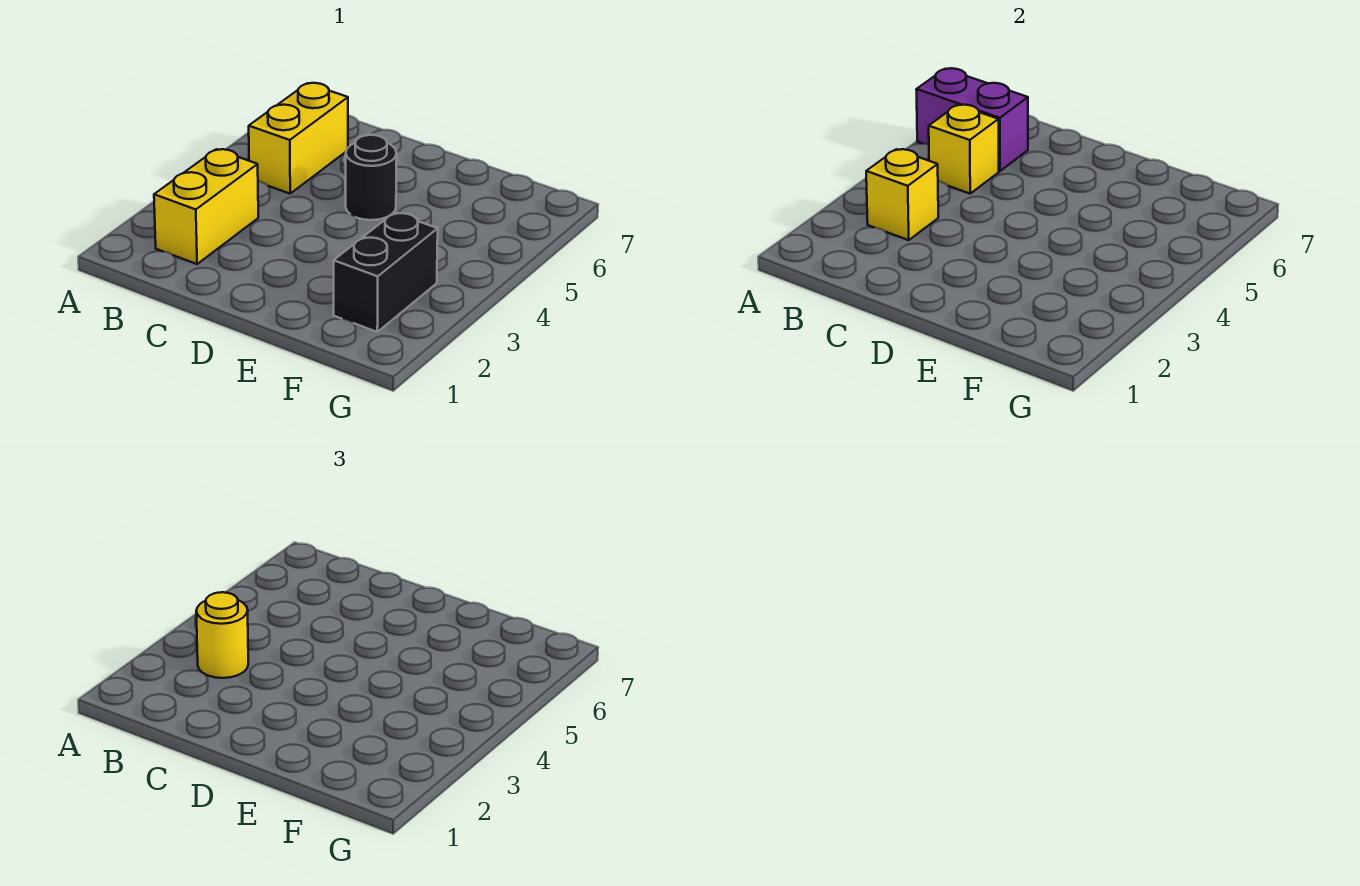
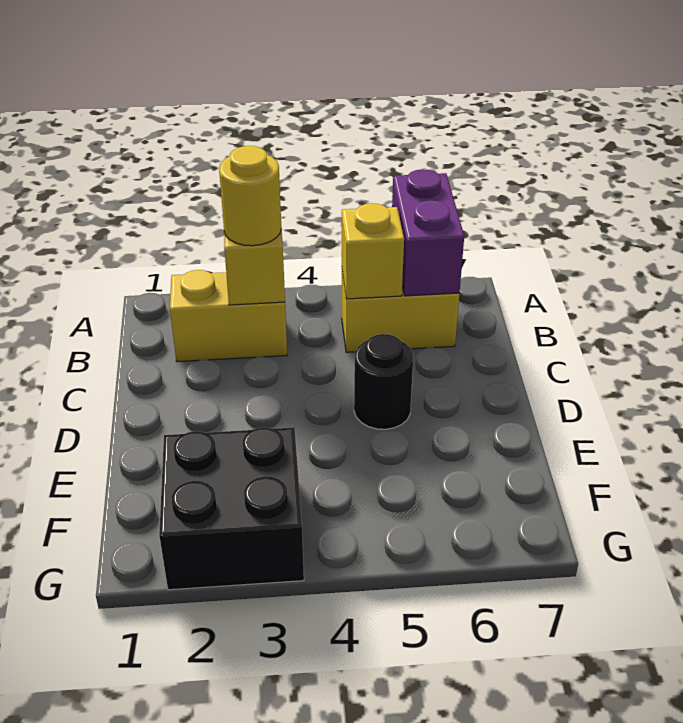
black 1x2 brick [334,213,438,332] -> black 2x2 brick [159,427,304,590]

